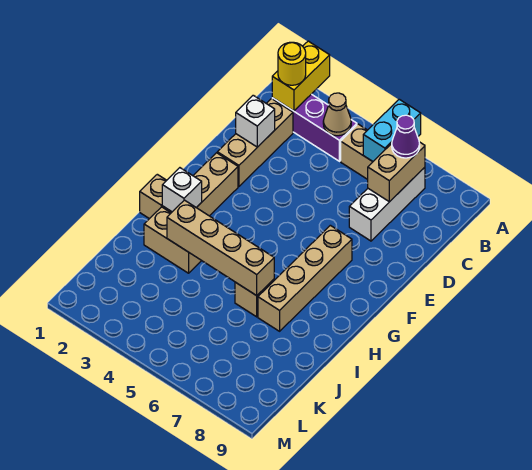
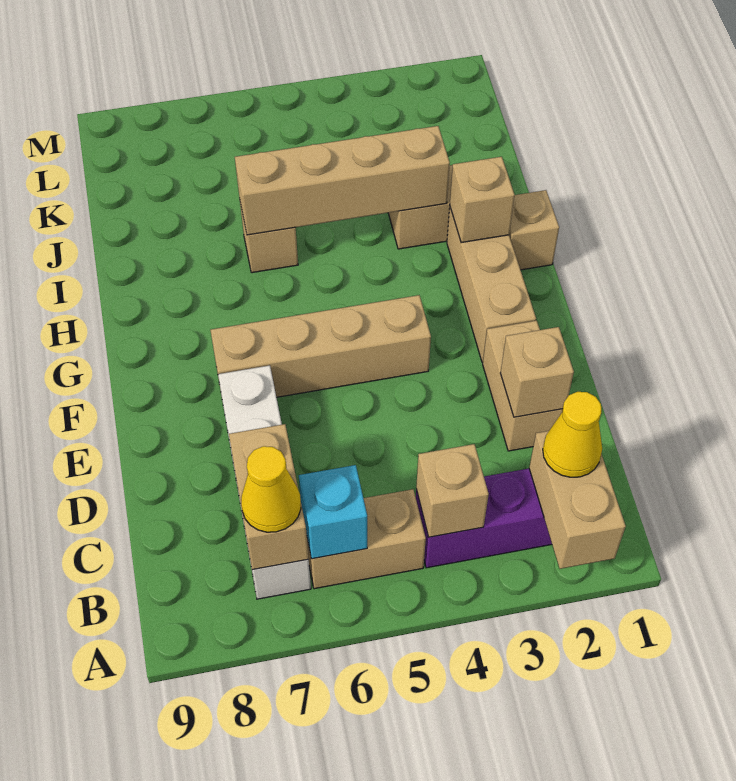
yellow 1x2 brick [272,41,330,111] -> tan 1x2 brick [529,431,626,569]
cyan 1x2 brick [363,99,421,161] -> cyan 1x1 brick [299,465,367,559]
yellow 1x1 round brick [278,42,306,85] -> yellow 1x1 cone [543,392,602,477]
tan 1x1 cone [323,93,351,136] -> tan 1x1 brick [416,444,489,537]
white 1x3 brick [349,167,425,241] -> white 1x4 brick [218,365,311,599]
purple 1x1 cone [392,115,420,158] -> yellow 1x1 cone [241,446,301,532]
tan 1x3 brick [217,99,293,186] -> tan 1x2 brick [483,321,562,451]
white 1x1 brick [236,95,275,147] -> tan 1x1 brick [500,327,574,417]
tan 1x4 brick [258,225,352,331] -> tan 1x4 brick turned to [210,295,431,397]
white 1x1 brick [162,168,202,212] -> tan 1x1 brick [450,157,515,243]

